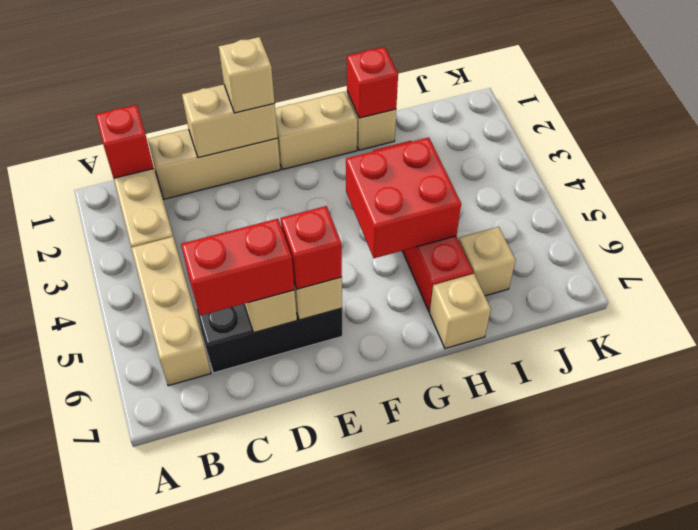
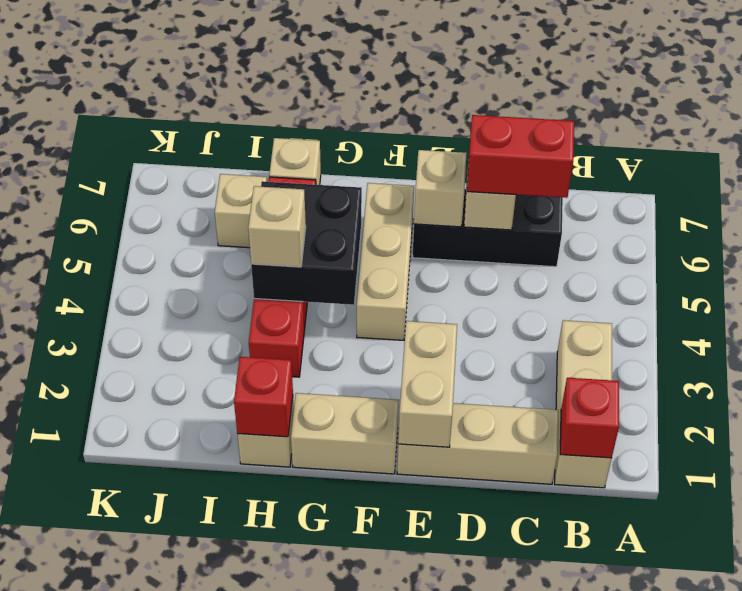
tan 1x3 brick [131,237,211,386] -> tan 1x3 brick moved to [357,183,414,340]
tan 1x2 brick [182,84,278,158] -> tan 1x2 brick turned to [398,321,457,447]
tan 1x1 brick [219,37,275,113] -> tan 1x1 brick moved to [248,186,306,267]
red 1x1 brick [281,206,342,289] -> none
red 2x2 brick [346,138,461,258] -> black 2x2 brick [251,181,362,305]

